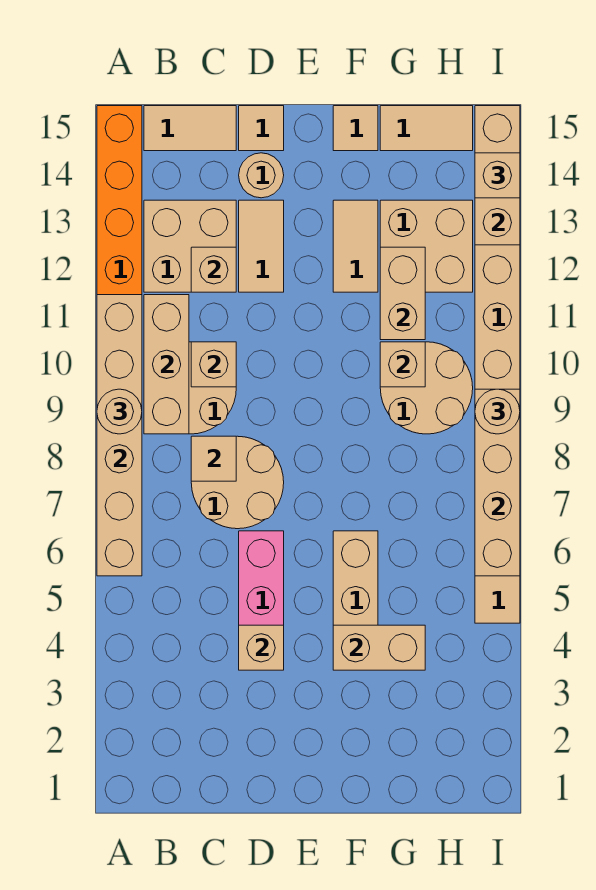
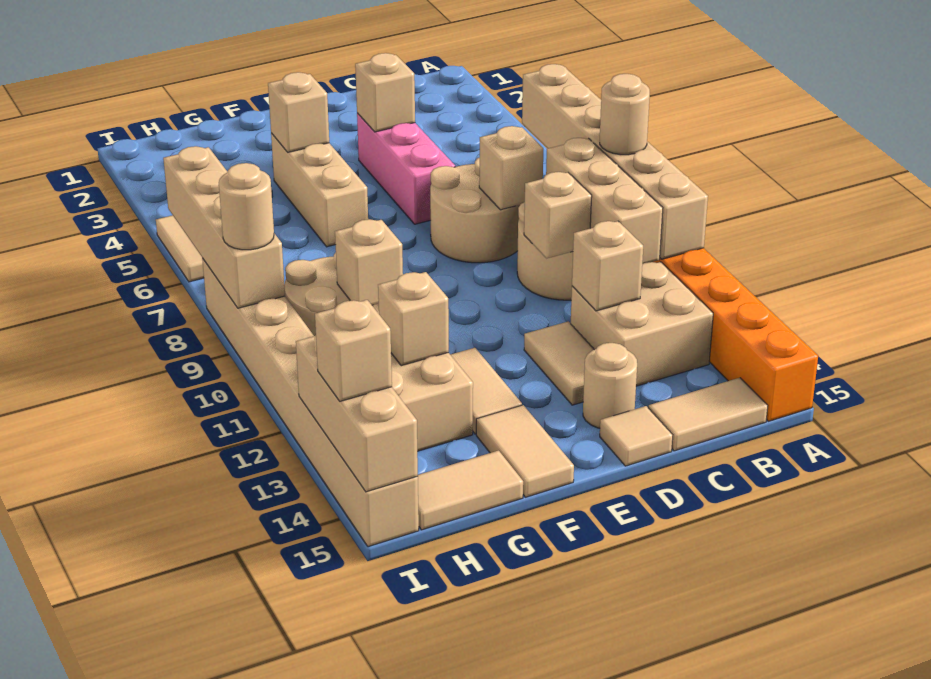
tan 1x1 tile [191,436,236,481] -> tan 1x1 brick [479,126,543,210]
tan 1x2 brick [333,625,425,670] -> tan 1x1 brick [268,72,329,152]
tan 1x1 tile [333,106,378,151] -> tan 1x2 tile [476,405,574,497]
tan 1x2 brick [380,247,425,340] -> tan 1x1 brick [378,272,449,366]

